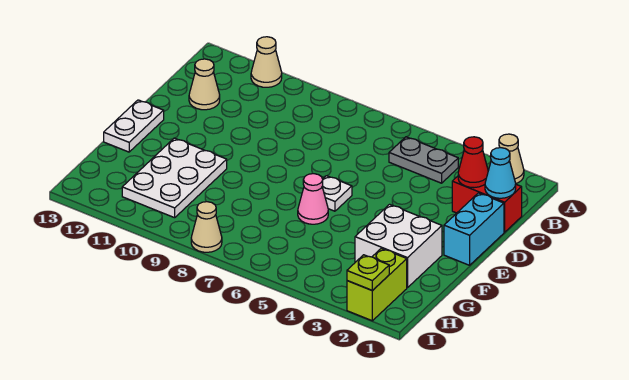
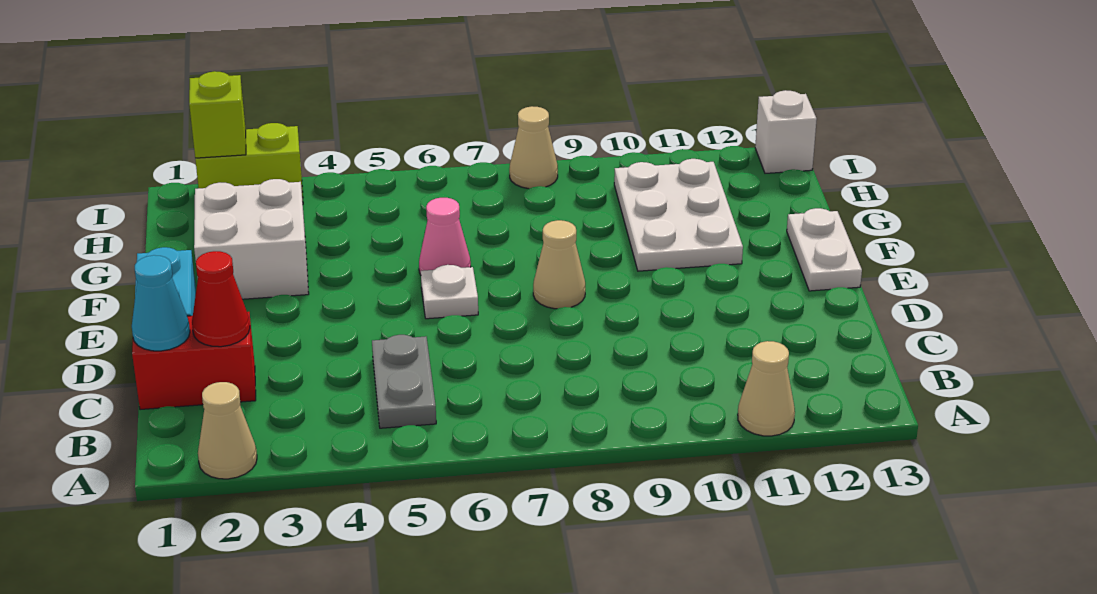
grey 1x2 plate [389,137,458,183] -> grey 1x2 plate turned to [372,335,436,428]
tan 1x1 cone [189,59,220,110] -> tan 1x1 cone moved to [533,220,585,309]
lime 1x2 brick [347,248,407,321] -> lime 1x2 brick turned to [195,123,303,202]
lime 1x1 plate [347,255,389,291] -> lime 1x1 brick [189,71,246,158]
none -> white 1x1 brick [755,90,817,173]

